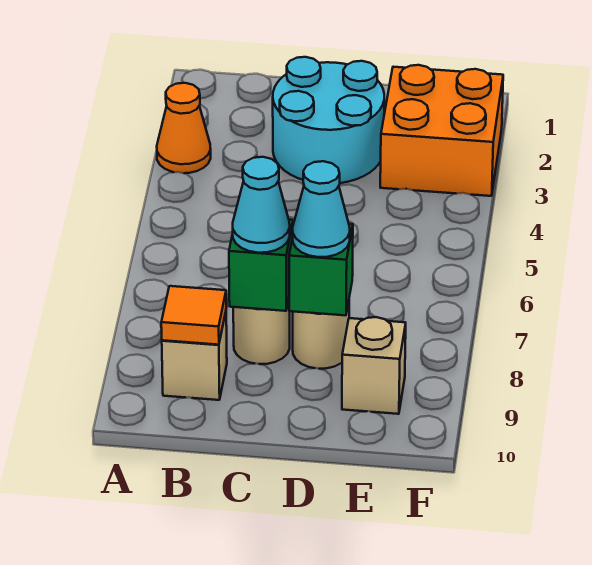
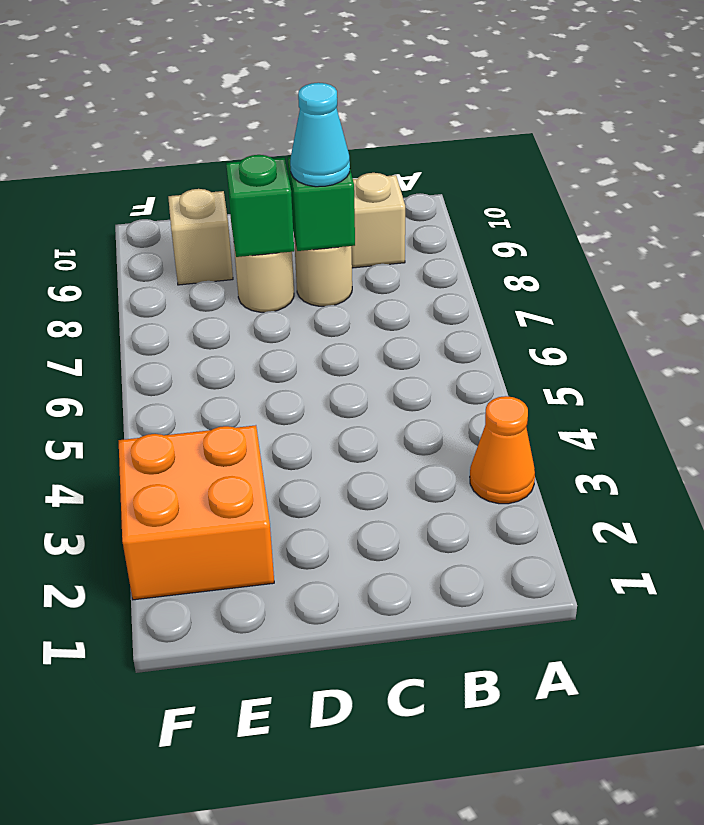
orange 1x1 tile [161,286,226,345] -> none
cyan 2x2 round brick [273,57,384,183] -> none
cyan 1x1 cone [293,161,350,257] -> none

